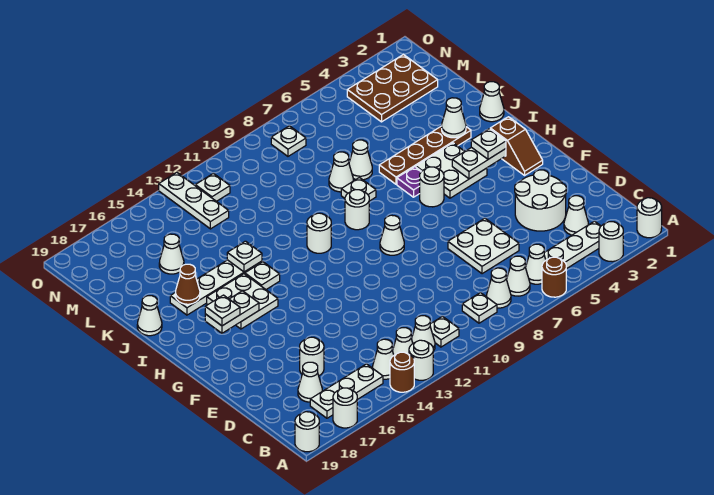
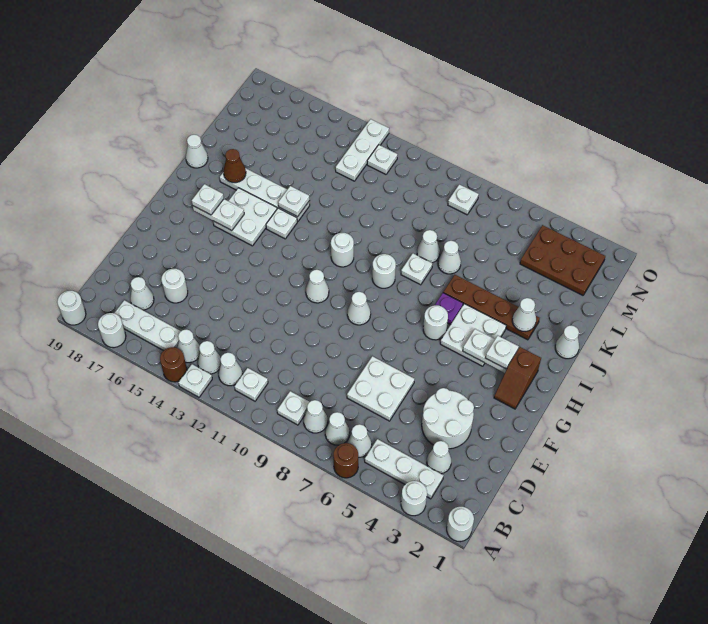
white 1x1 round brick [409,340,433,380] -> white 1x1 plate [178,364,212,397]
white 1x1 cone [159,234,184,274] -> white 1x1 cone moved to [306,270,329,303]

